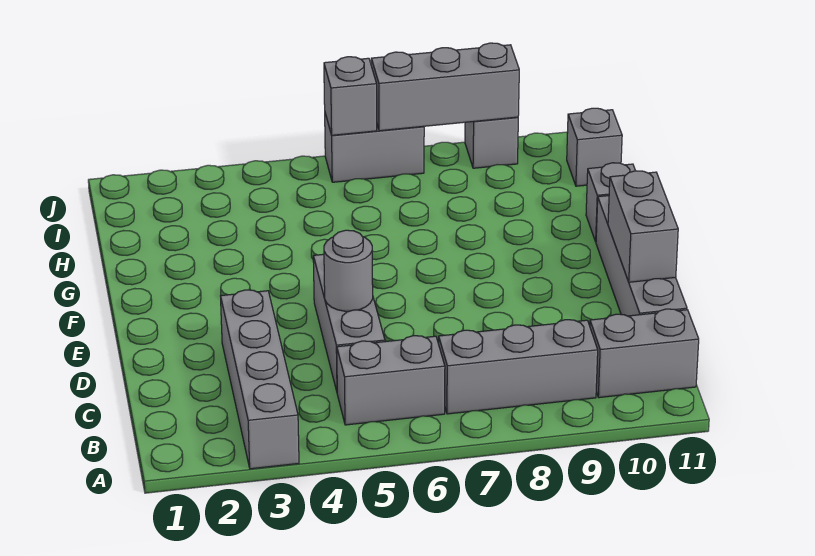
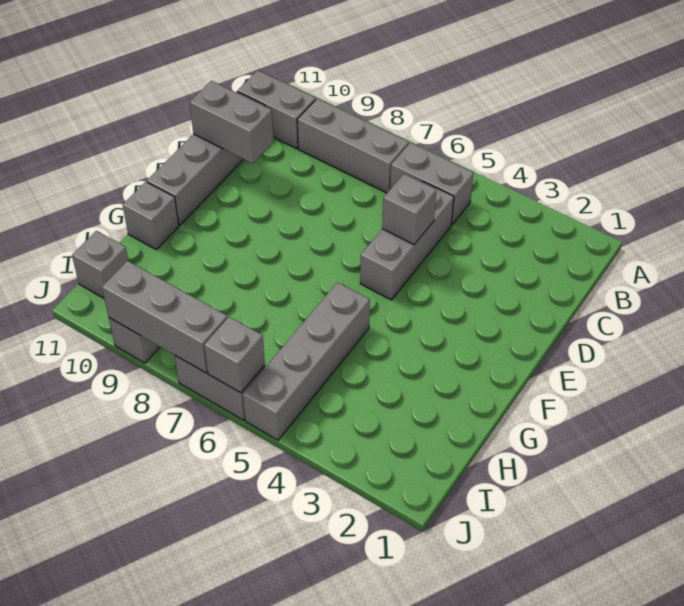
grey 1x4 brick [221,290,299,469] -> grey 1x4 brick moved to [243,282,370,440]
grey 1x1 round brick [324,230,373,311] -> grey 1x1 brick [382,174,436,244]
grey 1x2 brick [608,171,678,282] -> grey 1x2 brick turned to [190,81,273,163]

